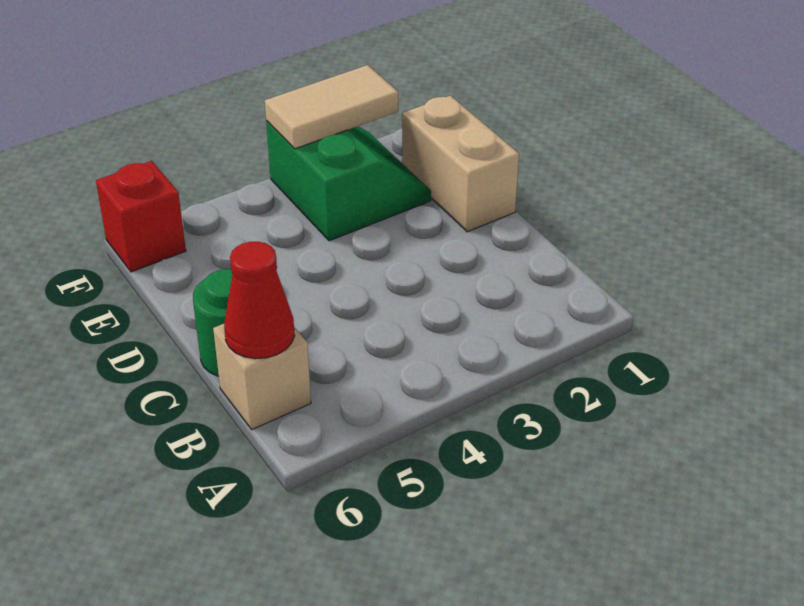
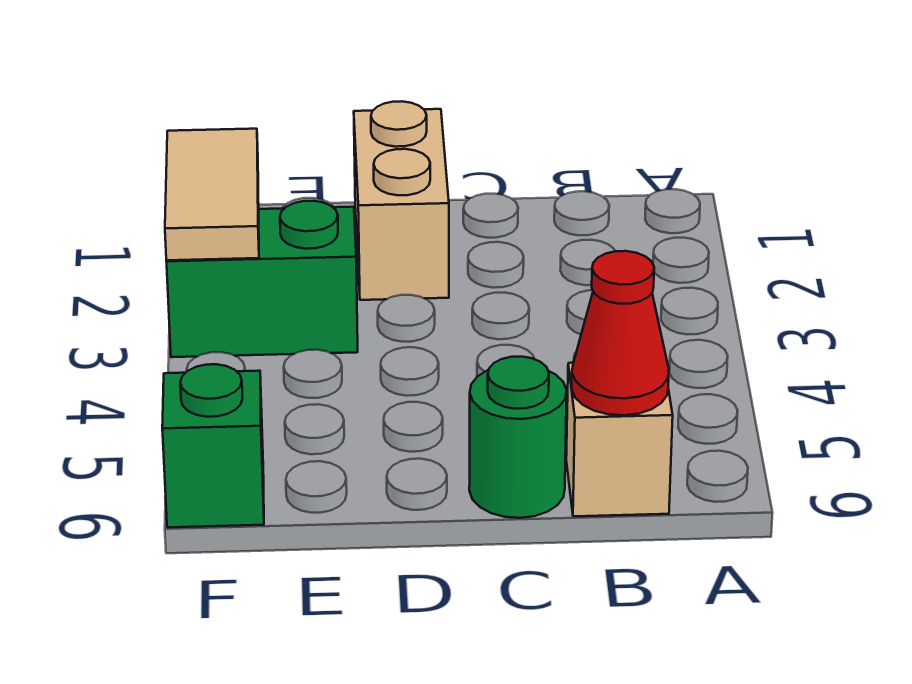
tan 1x2 brick [402,95,519,232] -> tan 1x2 brick turned to [354,101,449,300]
red 1x1 brick [96,161,186,272] -> green 1x1 brick [162,364,264,527]

